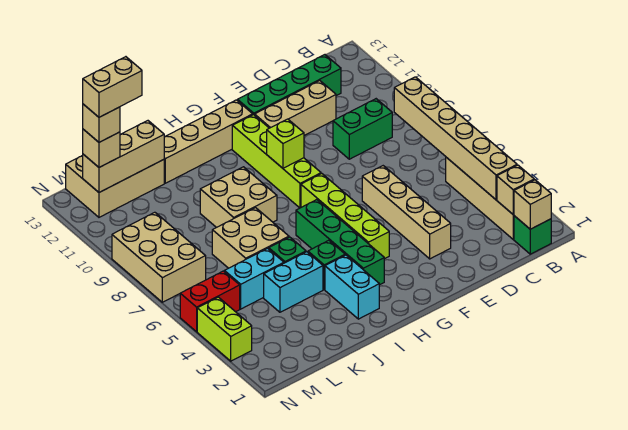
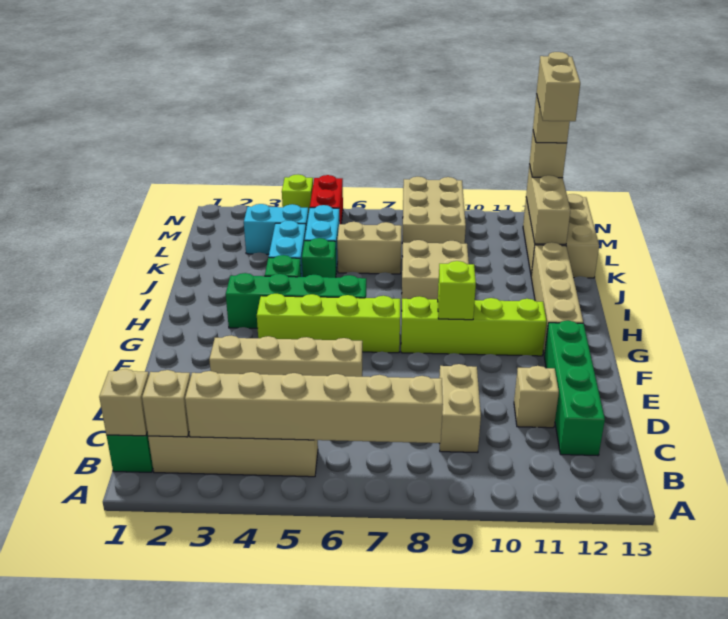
green 1x2 brick [333,99,392,159] -> tan 1x2 brick [439,364,481,453]
tan 1x3 brick [255,81,336,136] -> tan 1x1 brick [514,366,559,428]
cyan 1x2 brick [325,255,379,319] -> cyan 1x2 brick moved to [244,204,308,254]
tan 2x2 brick [212,208,289,268] -> tan 1x2 brick [337,222,402,274]
tan 2x3 brick [112,212,206,302] -> tan 2x3 brick turned to [402,177,466,257]
lime 1x2 brick [197,297,252,361] -> lime 1x1 brick [282,175,313,215]

